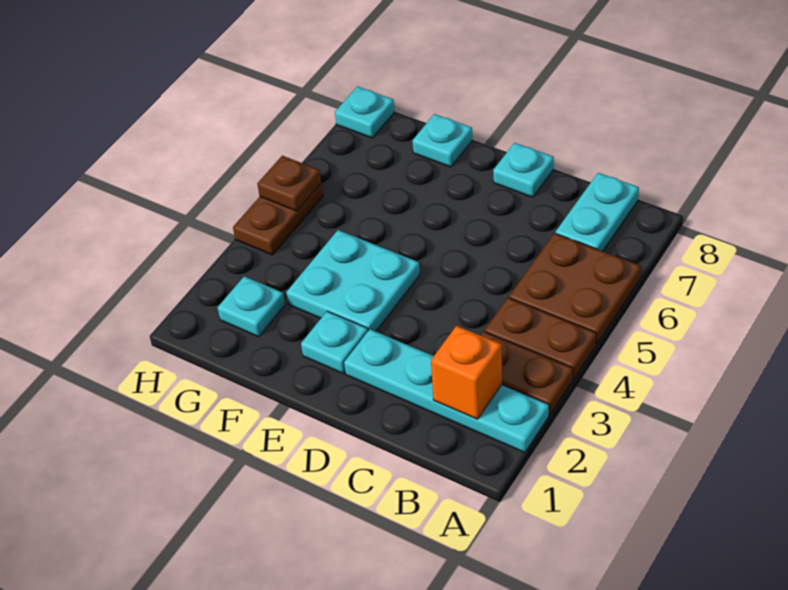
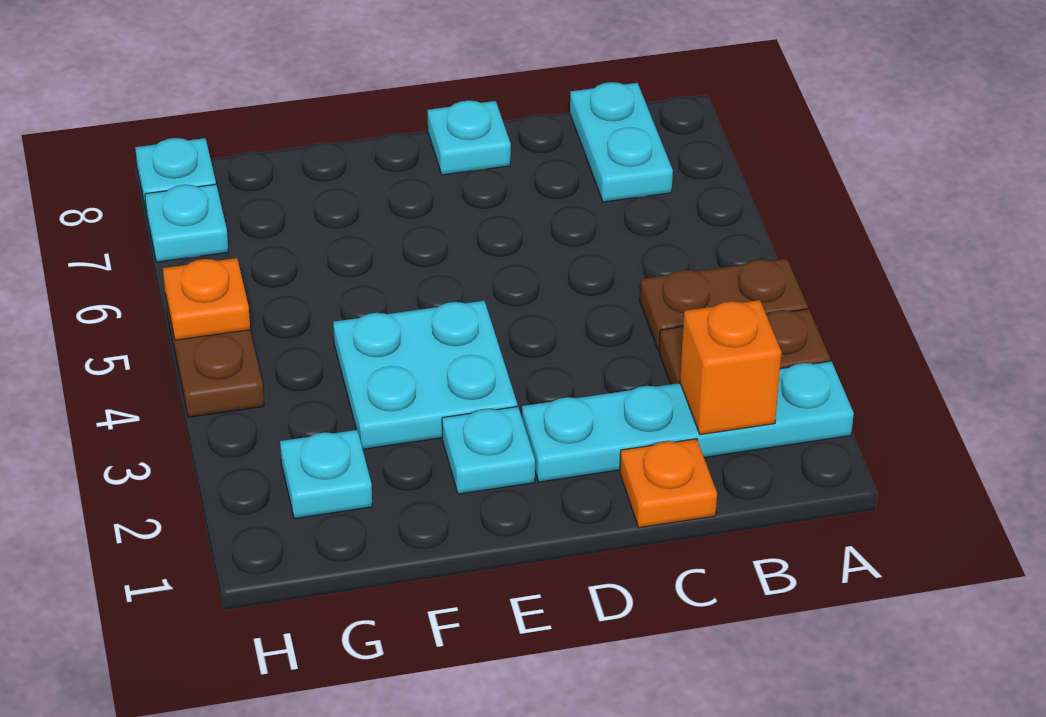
brown 2x2 plate [509,233,641,344] -> none
none -> orange 1x1 plate [620,439,717,528]
cyan 1x1 plate [412,114,472,167] -> cyan 1x1 plate moved to [145,184,229,262]
brown 1x1 plate [257,156,321,211] -> orange 1x1 plate [163,258,250,340]

